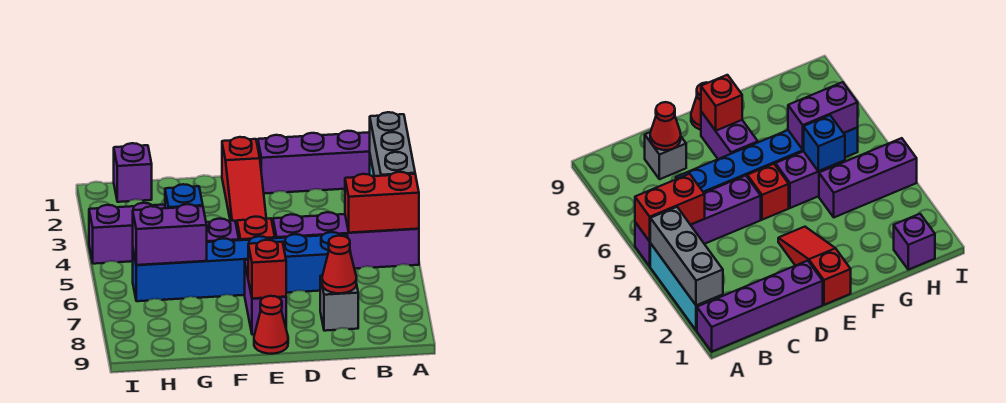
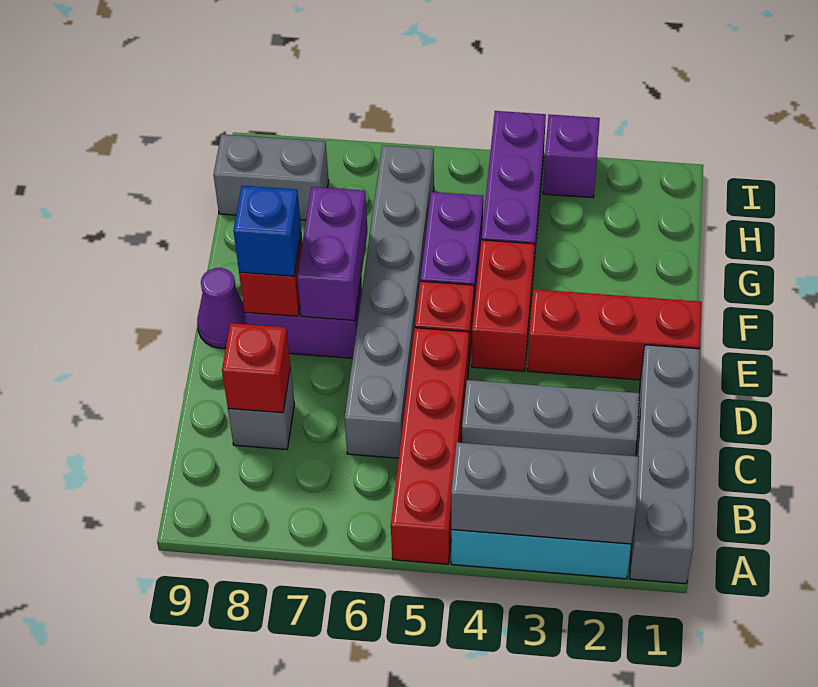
purple 1x4 brick [258,131,370,194] -> grey 1x4 brick [630,345,700,584]
purple 1x4 brick [273,212,419,269] -> red 1x4 brick [391,328,469,564]
red 1x2 brick [345,172,419,233] -> red 1x2 brick moved to [472,240,535,371]
none -> grey 1x3 brick [462,380,639,456]
blue 1x6 brick [133,232,351,301] -> grey 1x6 brick [345,145,434,458]
red 1x1 cone [322,236,356,293] -> red 1x1 brick [222,323,290,413]
red 1x3 slope [222,137,266,227] -> red 1x3 brick [528,289,702,380]
red 1x1 cone [254,296,288,354] -> purple 1x1 cone [197,268,246,348]
blue 1x1 brick [165,184,203,208] -> blue 1x1 brick moved to [233,186,301,276]
purple 1x2 brick [133,204,207,265] -> purple 1x2 brick moved to [297,187,367,321]
purple 1x1 brick [114,143,152,202] -> purple 1x1 brick moved to [543,115,600,198]
none -> grey 1x2 brick [213,134,329,220]

